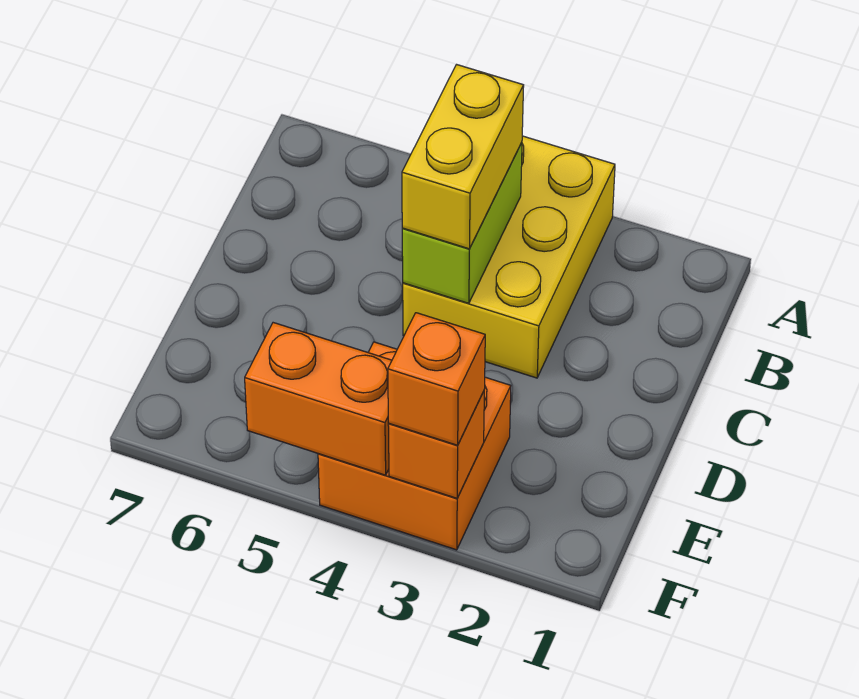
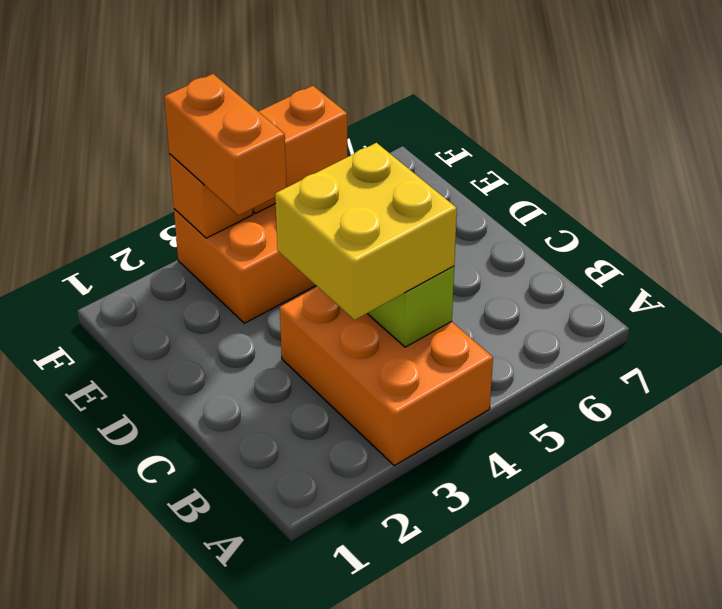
yellow 2x3 brick [403,136,615,378] -> orange 2x3 brick [280,287,493,466]
yellow 1x2 brick [402,65,524,249] -> yellow 2x2 brick [275,143,457,320]
orange 1x1 brick [388,313,485,445] -> orange 1x2 brick [164,74,287,215]

